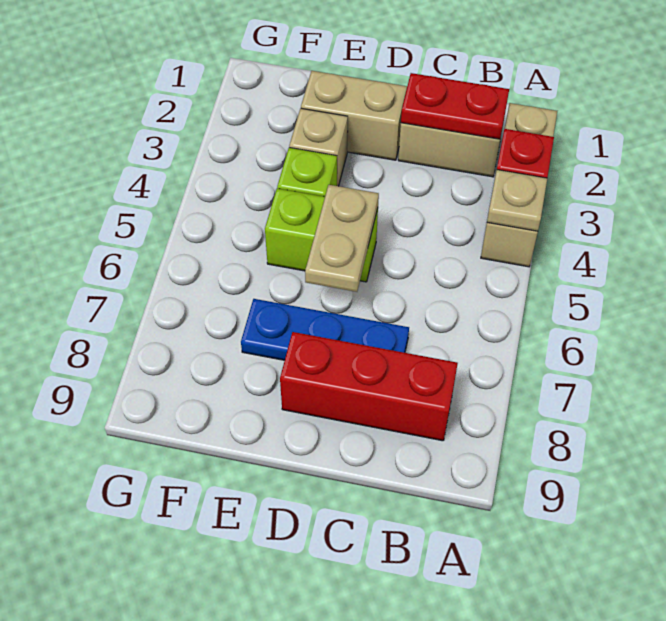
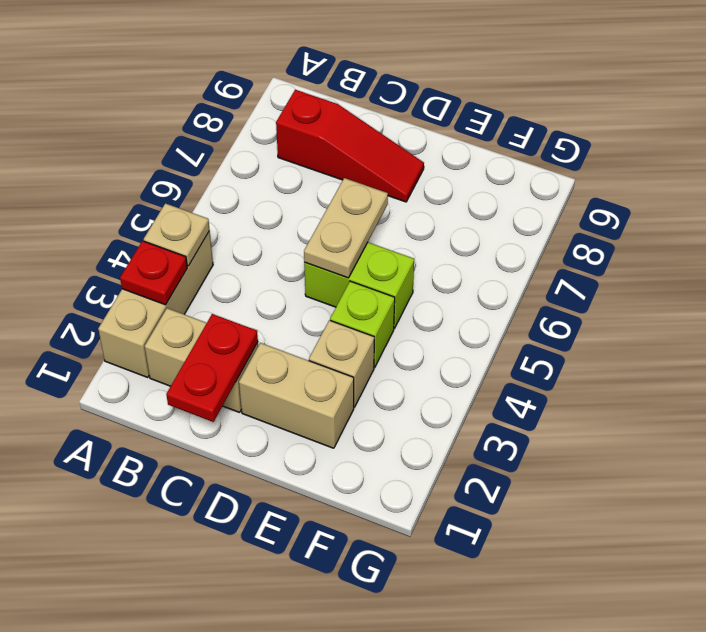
red 1x2 plate [401,73,509,139] -> red 1x2 plate turned to [166,314,258,422]
red 1x3 brick [280,332,458,441] -> red 1x3 slope [276,90,424,202]
blue 1x3 plate [241,299,409,360] -> none

